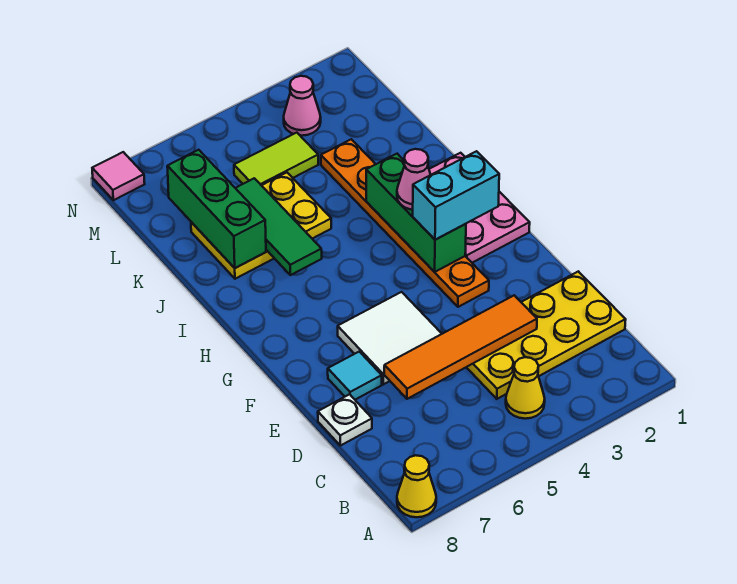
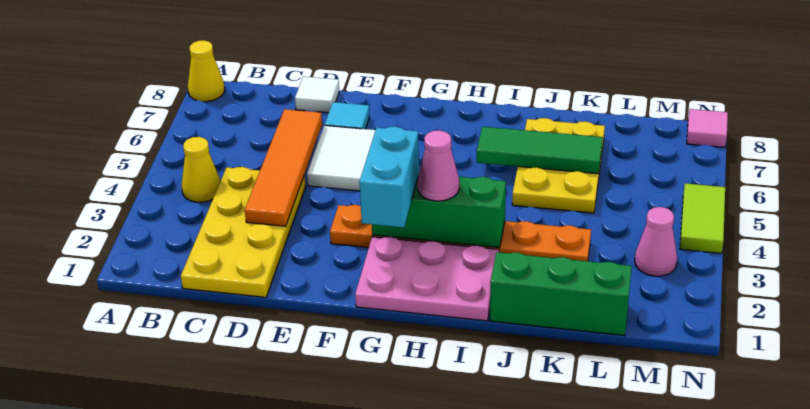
white 1x1 plate [318,394,372,446] -> white 1x1 tile [295,76,339,113]
green 1x3 brick [167,150,266,268] -> green 1x3 brick moved to [490,252,632,336]
lime 1x2 tile [234,133,318,185] -> lime 1x2 tile moved to [680,183,725,253]

